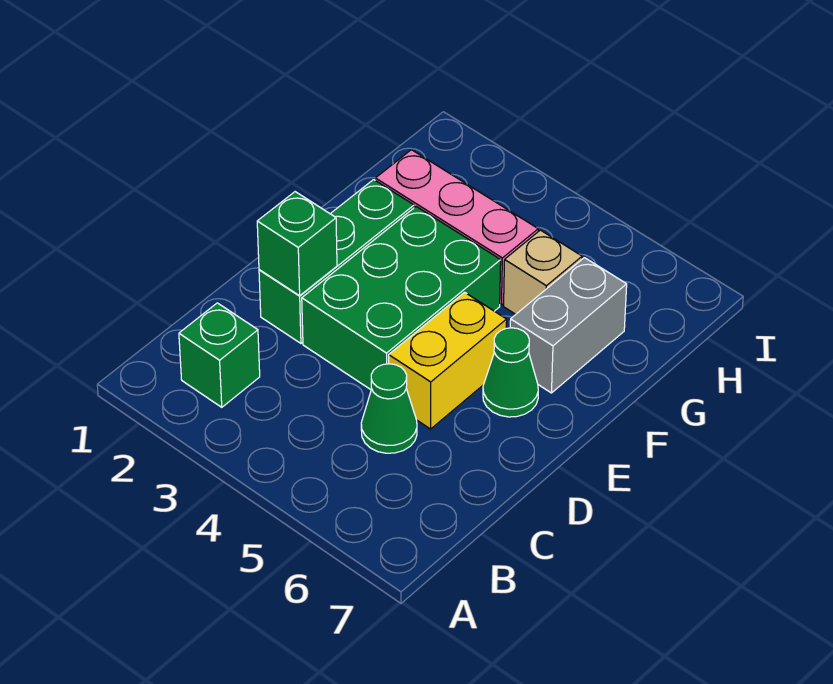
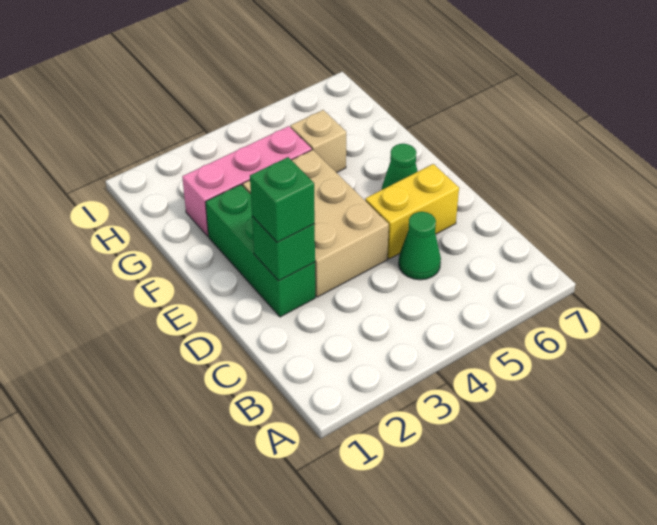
green 1x1 brick [179,303,260,407] -> green 1x1 brick moved to [250,157,315,243]
green 2x3 brick [302,207,501,390] -> tan 2x3 brick [243,150,389,297]
yellow 1x2 brick [389,292,507,429] -> yellow 1x2 brick turned to [365,164,459,259]
grey 1x2 brick [510,258,627,393] -> none

